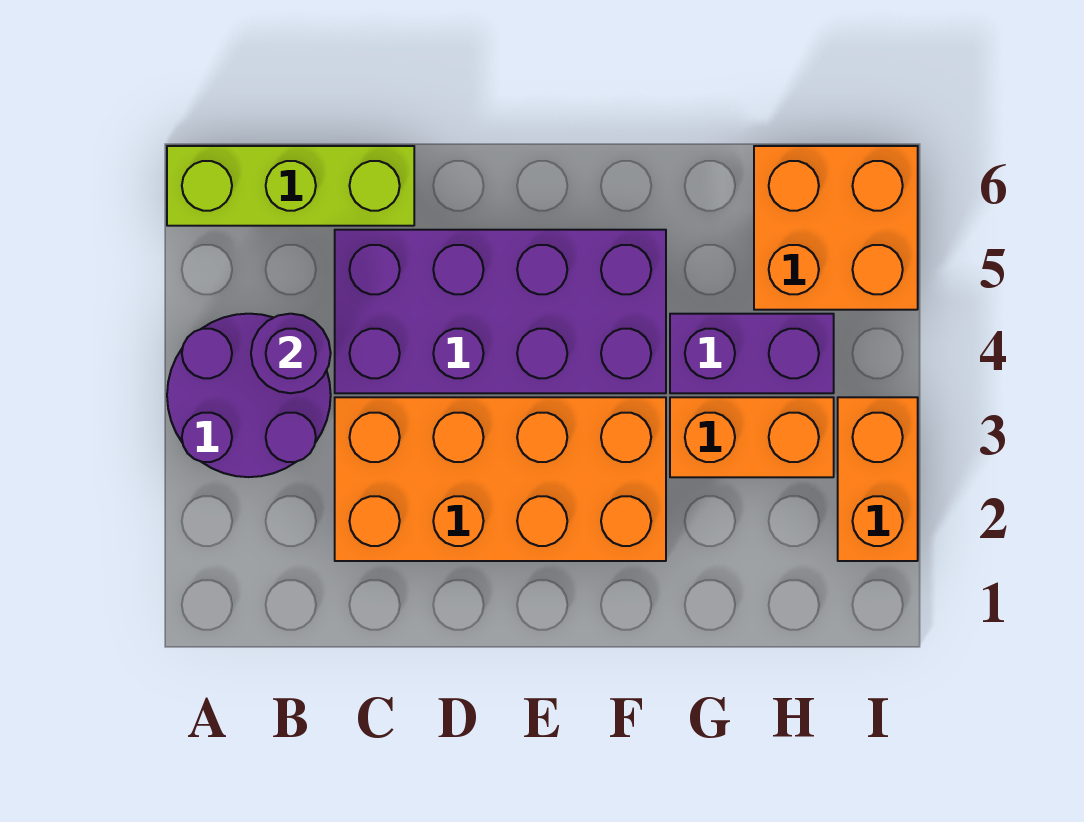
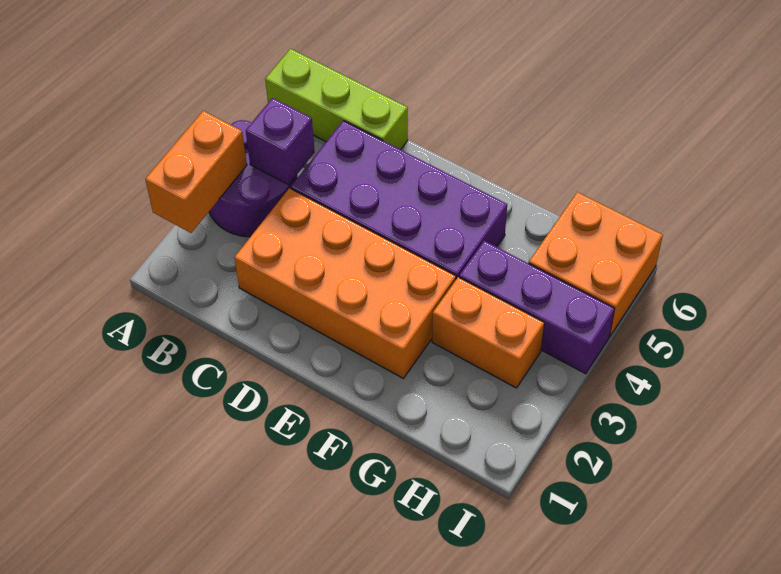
purple 1x1 round brick [251,314,331,393] -> purple 1x1 brick [246,98,315,185]
purple 1x2 brick [670,314,834,393] -> purple 1x3 brick [459,241,615,374]
orange 1x2 brick [838,397,918,561] -> orange 1x2 brick moved to [145,111,247,233]

